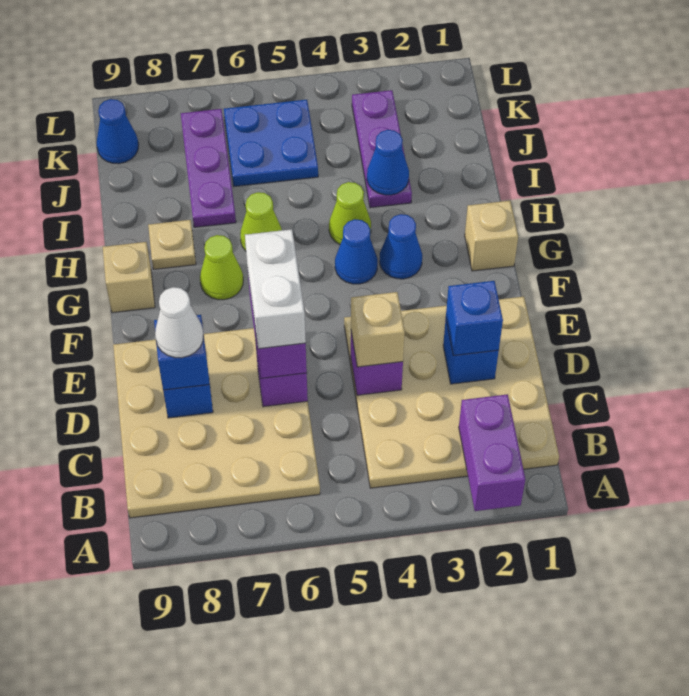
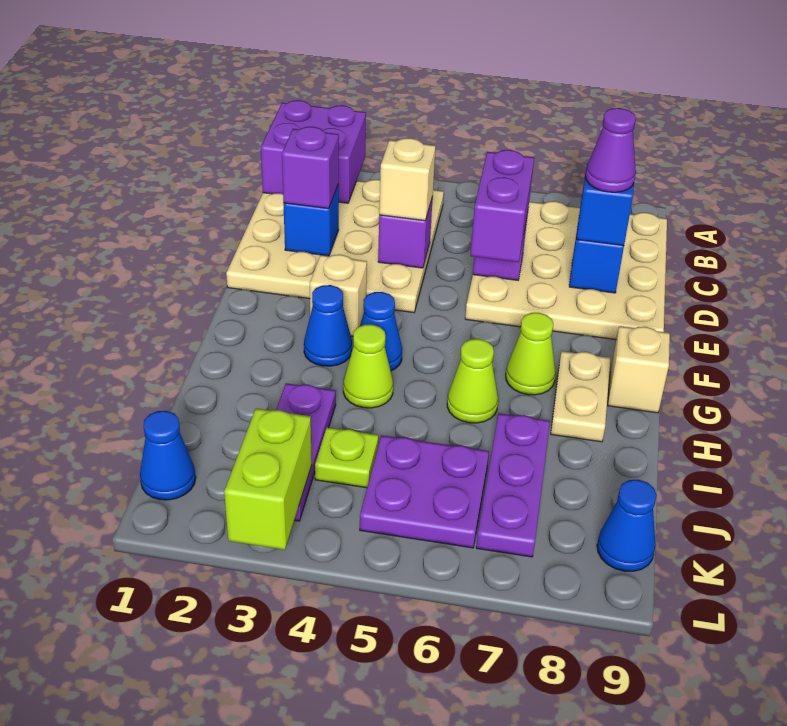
purple 1x2 brick [459,394,525,511] -> purple 2x2 brick [261,100,366,203]
blue 1x1 brick [446,281,503,356] -> purple 1x1 brick [282,127,339,209]
white 1x2 brick [245,229,306,349] -> none
white 1x1 cone [155,287,203,358] -> purple 1x1 cone [585,108,636,192]
tan 1x1 brick [465,201,518,271] -> tan 1x1 brick moved to [310,255,367,336]
tan 1x1 plate [148,220,196,269] -> tan 1x2 plate [551,351,610,442]
blue 1x1 cone [367,130,409,195] -> blue 1x1 cone moved to [140,411,196,500]
none -> lime 1x1 plate [315,428,378,488]
blue 2x2 plate [224,100,318,186] -> purple 2x2 plate [360,435,489,548]
none -> lime 1x2 brick [224,408,312,550]

